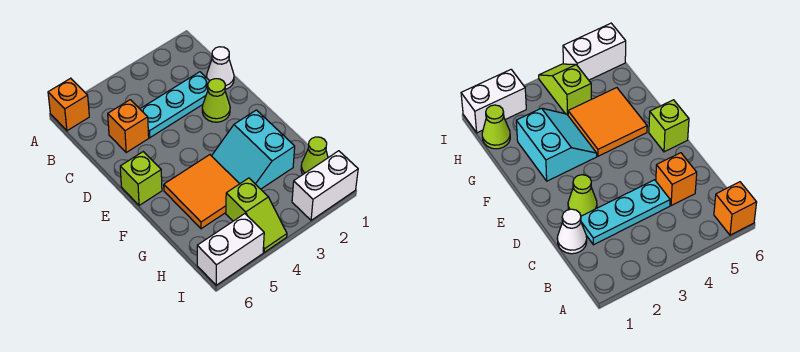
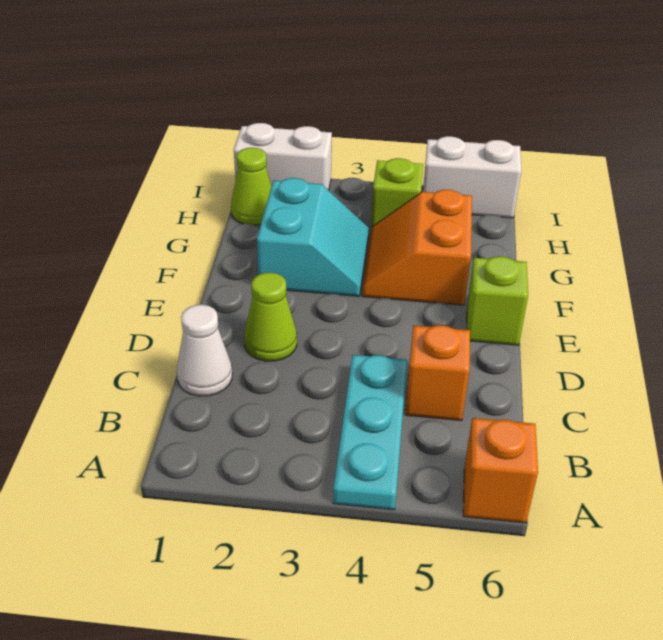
cyan 1x3 plate [140,72,209,138] -> cyan 1x3 plate turned to [333,355,407,510]
orange 2x2 tile [164,155,239,229] -> orange 2x2 slope [362,190,472,305]

